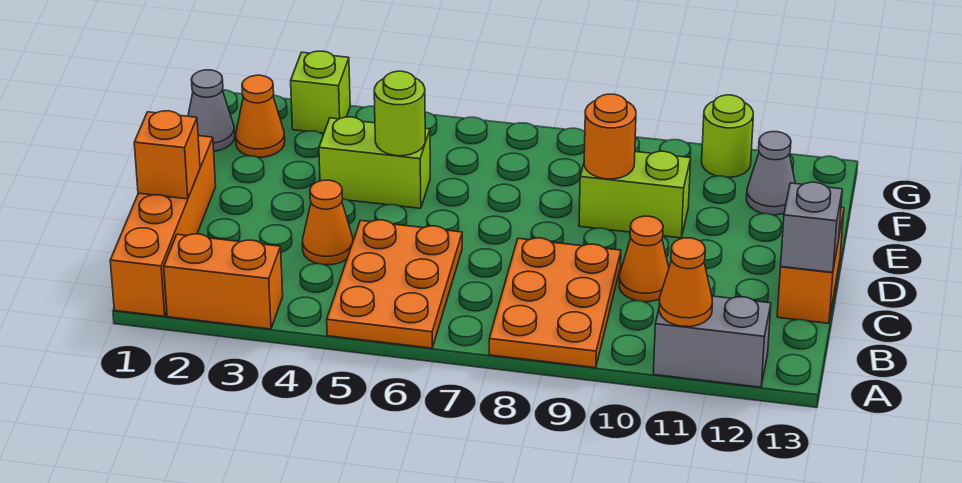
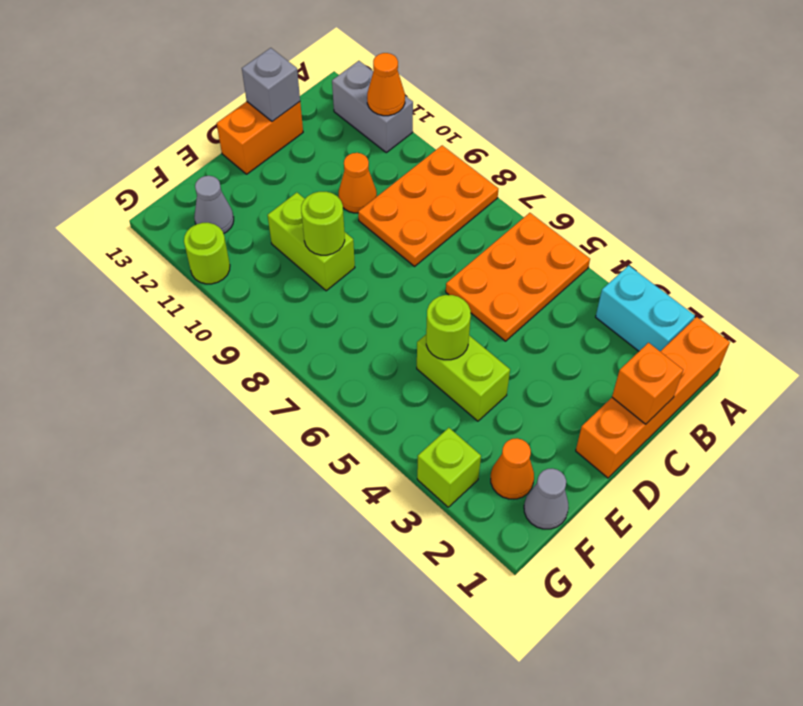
orange 1x2 brick [164,234,283,329] -> cyan 1x2 brick [596,265,695,351]
orange 1x1 cone [302,180,353,265] -> none
orange 1x1 round brick [584,94,636,179] -> lime 1x1 round brick [301,192,345,255]

